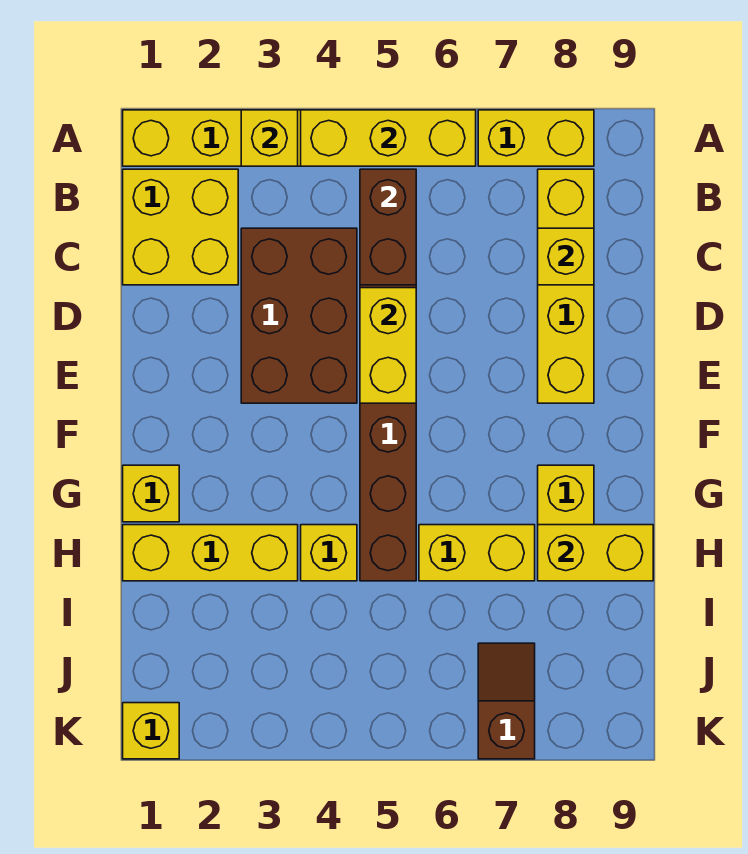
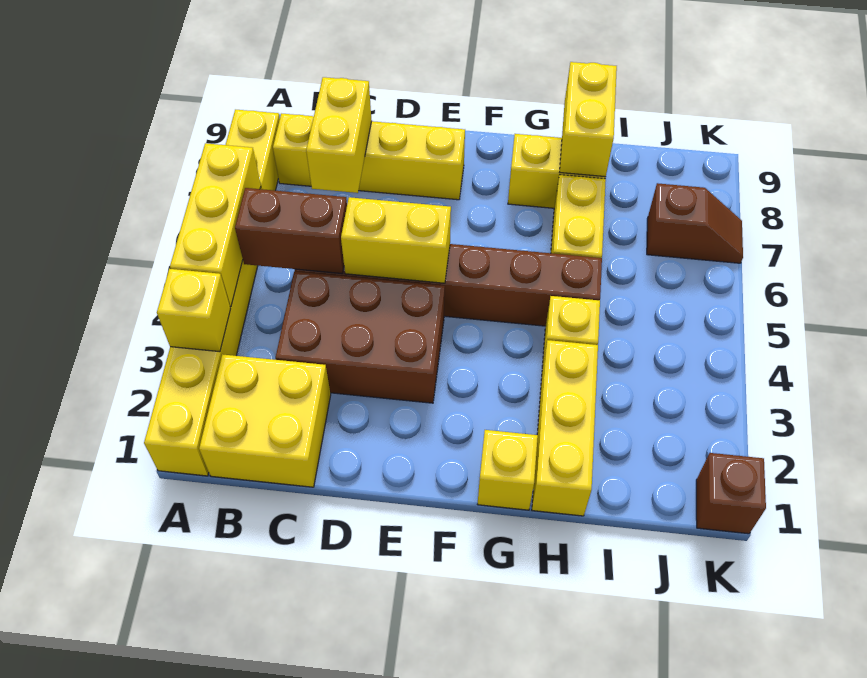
yellow 1x1 brick [538,228,594,285] -> yellow 1x2 brick [306,77,372,193]
brown 1x2 slope [478,643,535,759] -> brown 1x2 slope turned to [647,183,743,263]
yellow 1x1 brick [123,703,179,759] -> brown 1x1 brick [696,453,766,534]

